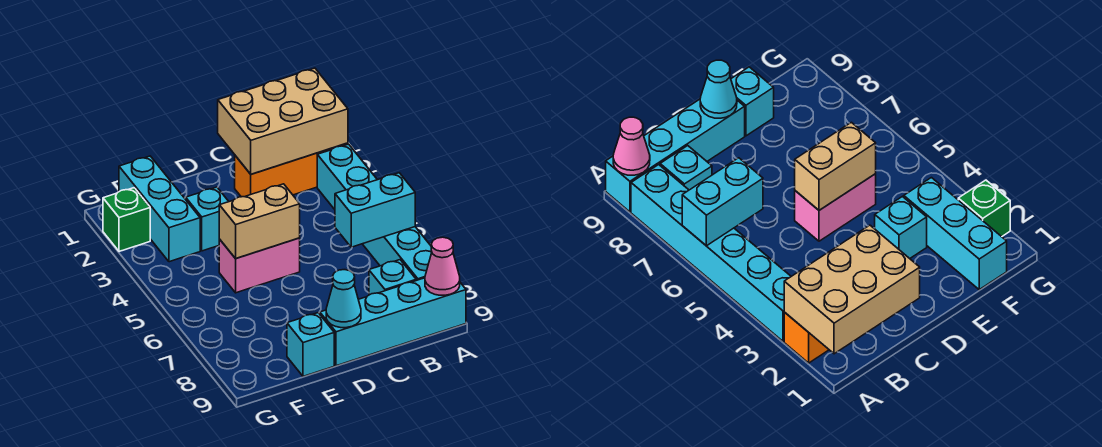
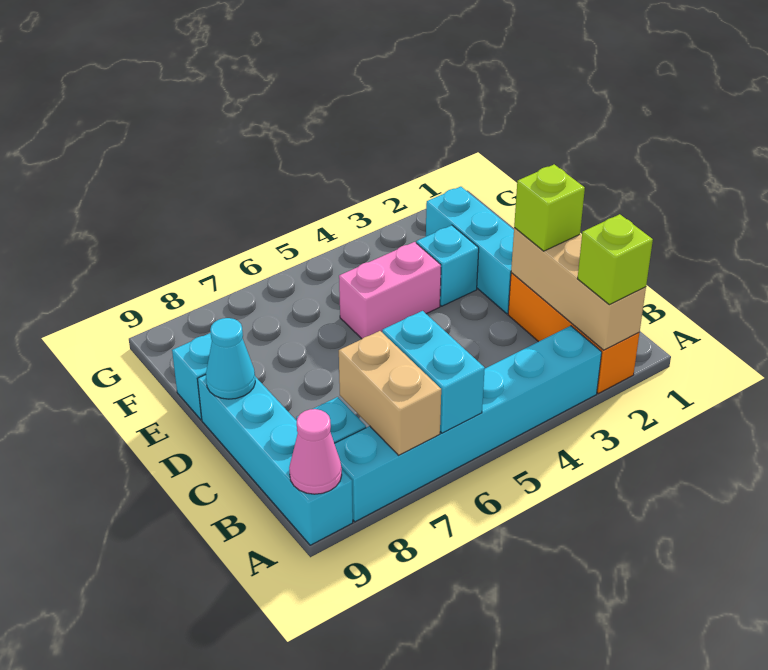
tan 2x3 brick [218,68,348,174] -> tan 1x3 brick [511,228,646,350]
none -> lime 1x1 brick [578,214,653,305]
none -> lime 1x1 brick [514,164,585,251]
pink 1x2 brick [219,238,300,293] -> pink 1x2 brick turned to [339,242,441,339]
tan 1x2 brick [219,184,300,259] -> tan 1x2 brick moved to [339,331,441,455]
cyan 1x3 brick [119,156,200,262] -> cyan 1x3 brick turned to [426,187,514,314]
green 1x1 brick [103,188,150,251] -> none

